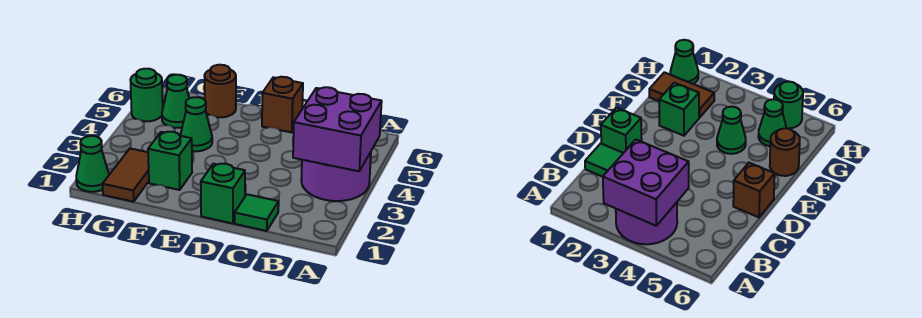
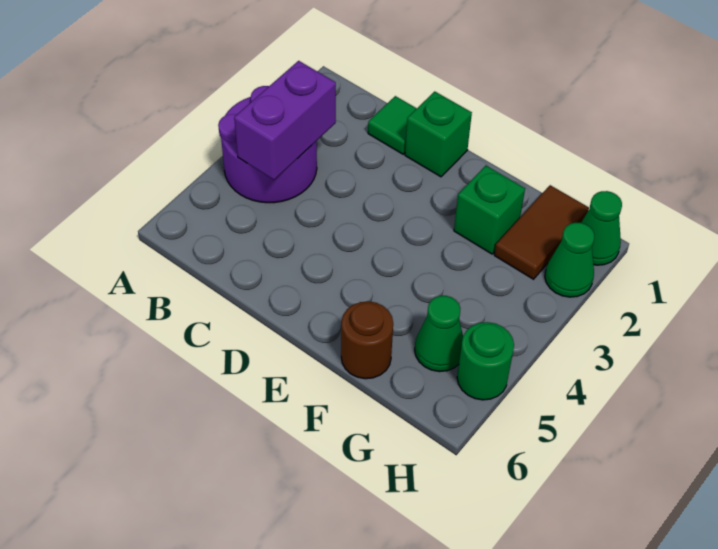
purple 2x2 brick [293,87,382,171] -> purple 1x2 brick [234,61,336,180]
brown 1x1 brick [262,77,303,132] -> none
green 1x1 cone [180,97,212,151] -> green 1x1 cone moved to [545,223,594,297]

